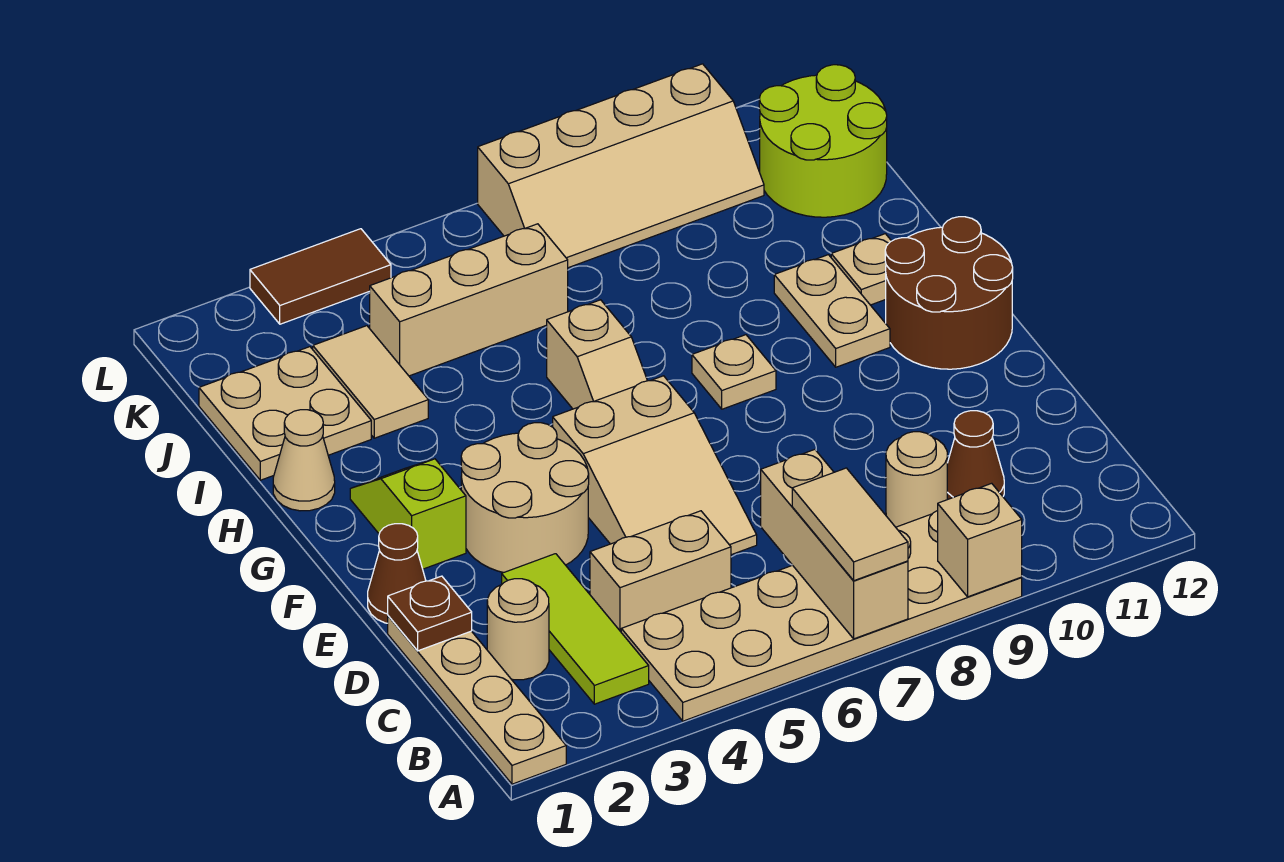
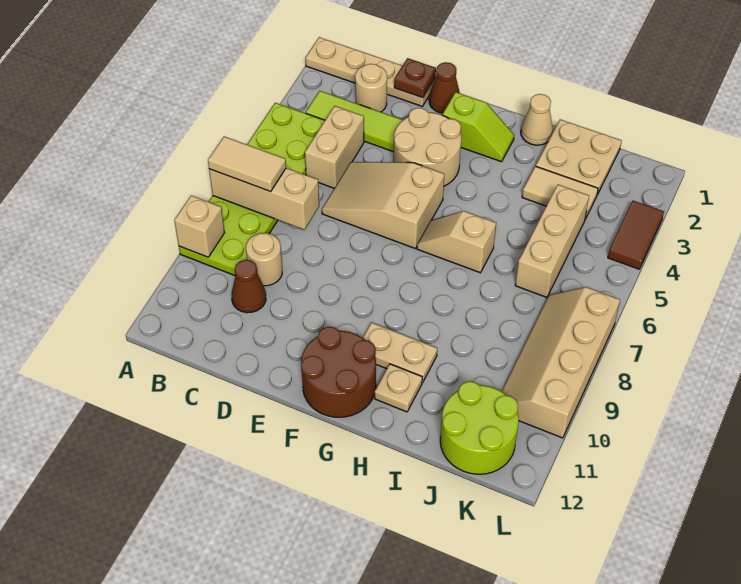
tan 2x6 plate [621,511,1022,721] -> lime 2x6 plate [179,103,325,276]
tan 1x1 plate [692,335,776,409] -> none

